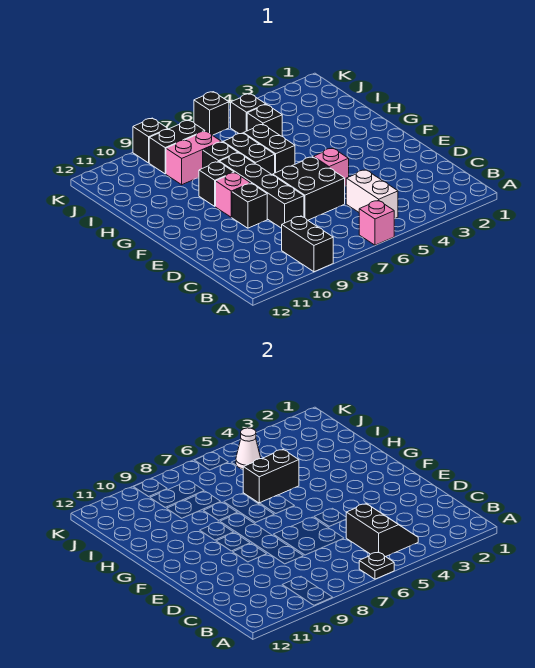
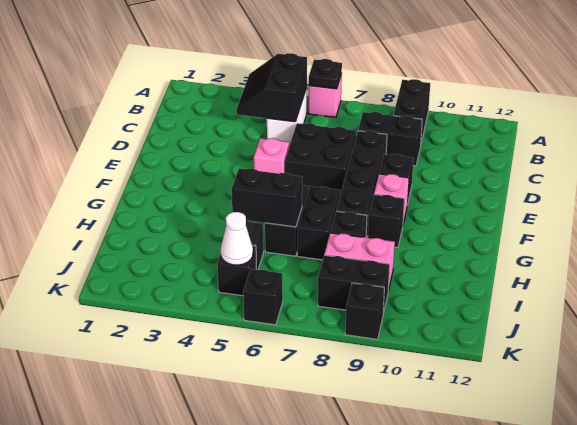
none -> black 1x2 brick [358,112,422,166]

